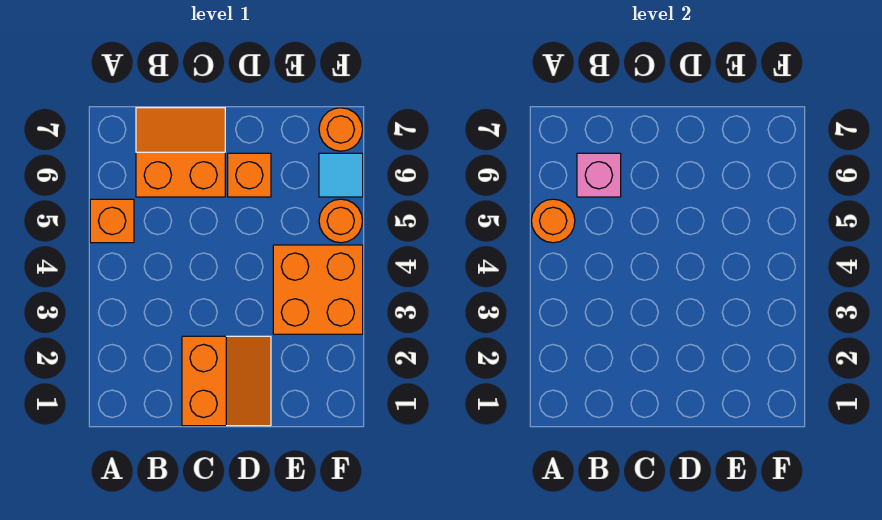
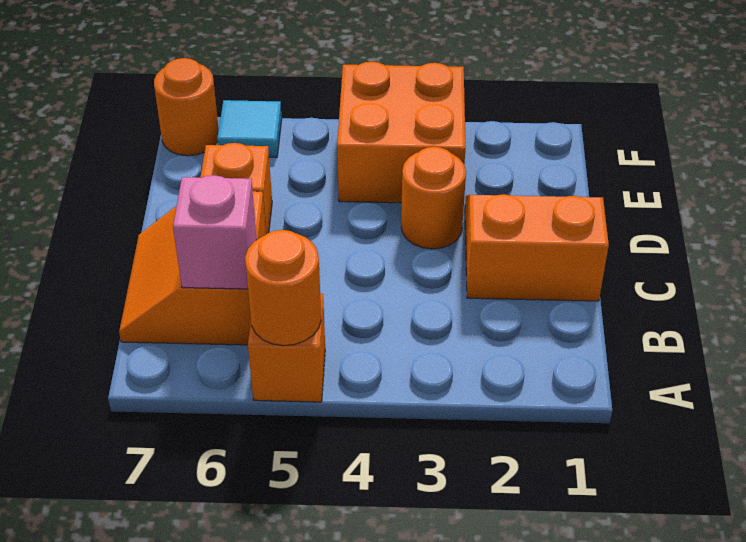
orange 1x1 round brick [319,199,362,243] -> orange 1x1 round brick moved to [401,147,466,249]

